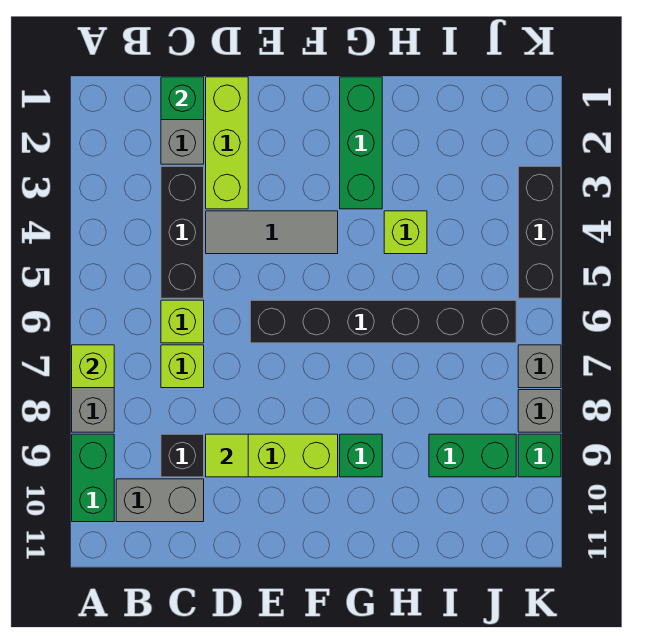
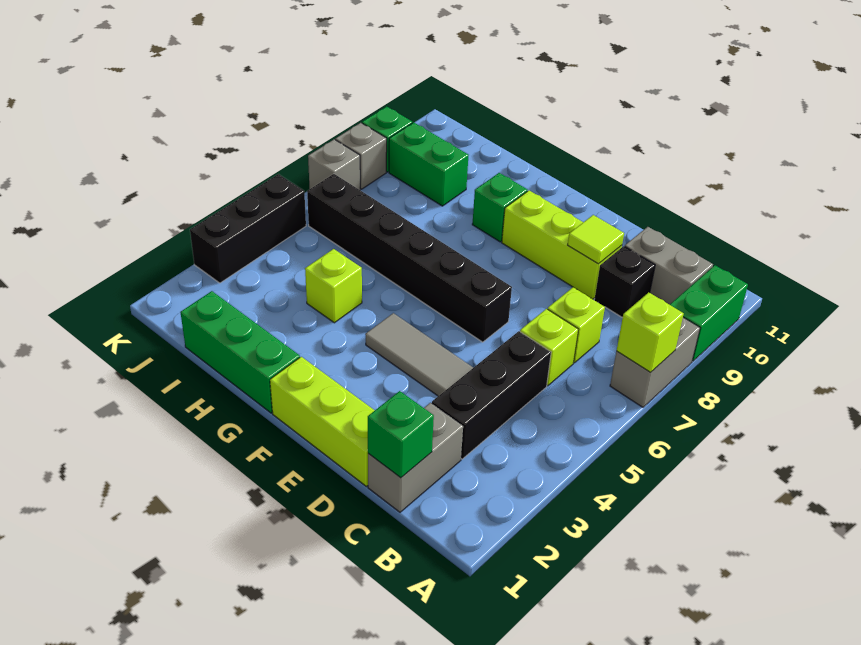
lime 1x3 brick [206,77,248,209] -> lime 1x3 brick turned to [270,357,375,486]
green 1x3 brick [340,77,382,209] -> green 1x3 brick turned to [180,291,300,413]

